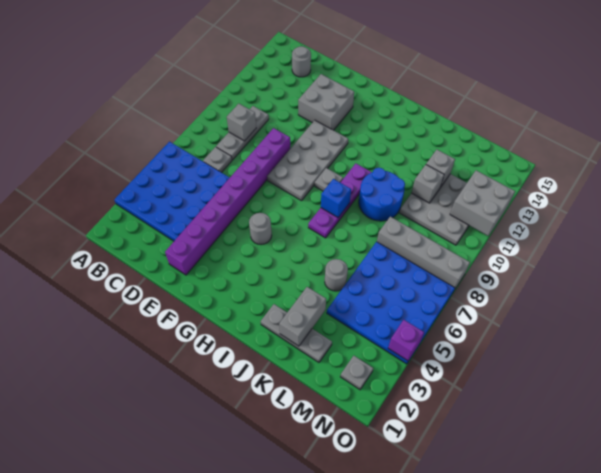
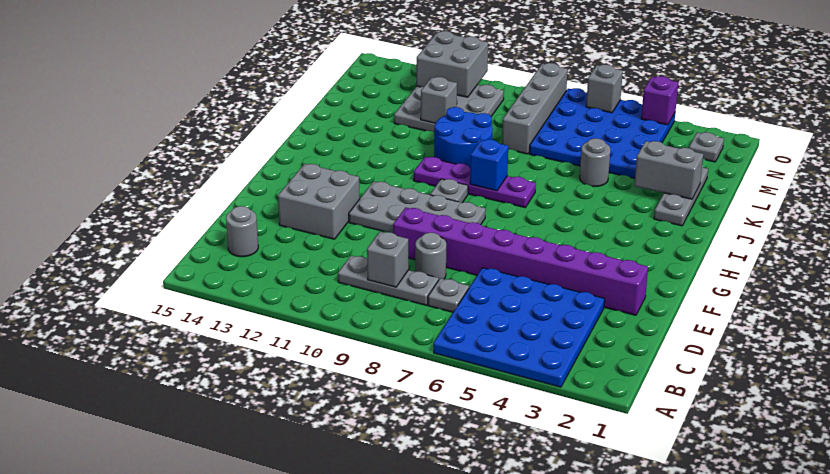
grey 1x1 round brick [249,213,272,245] -> grey 1x1 round brick moved to [415,233,446,279]
grey 1x1 brick [426,150,455,188] -> grey 1x1 brick moved to [586,64,623,113]

